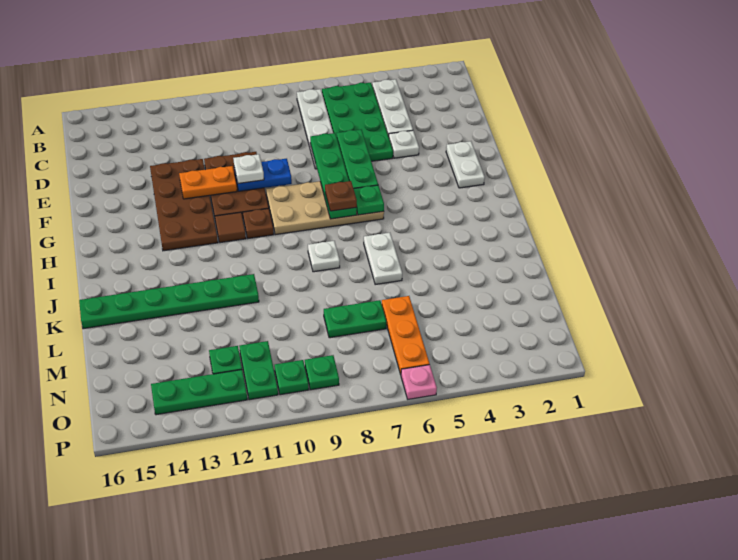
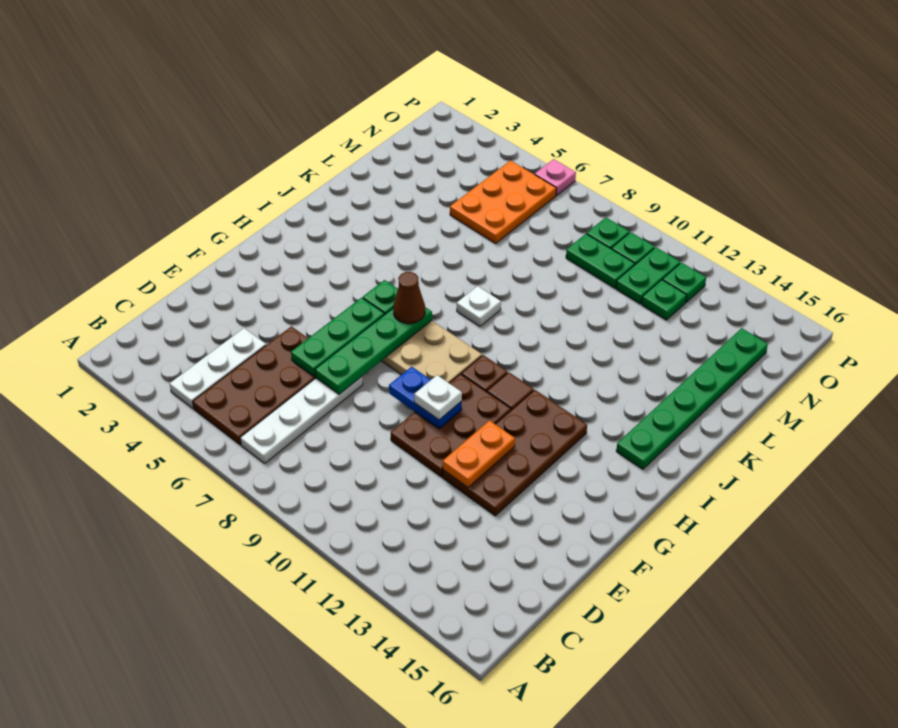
green 2x4 plate [322,83,393,161] -> brown 2x4 plate [193,326,316,445]
white 1x1 plate [389,130,419,158] -> none
white 1x2 plate [446,141,485,188] -> none
orange 1x2 plate [179,166,237,199] -> orange 1x2 plate turned to [443,421,515,487]
brown 1x1 plate [325,181,357,211] -> brown 1x1 cone [393,272,425,324]
white 1x2 plate [364,233,402,284] -> none
green 1x6 plate [79,274,259,329] -> green 1x6 plate turned to [616,328,768,469]
orange 1x3 plate [382,296,429,374] -> orange 2x3 plate [450,161,556,244]
green 1x2 plate [324,300,386,338] -> green 1x2 plate moved to [566,234,635,288]
green 1x3 plate [151,370,247,415] -> green 1x1 plate [663,263,706,302]

